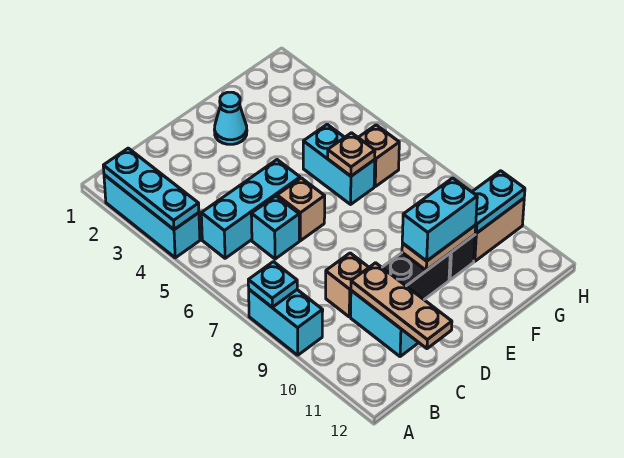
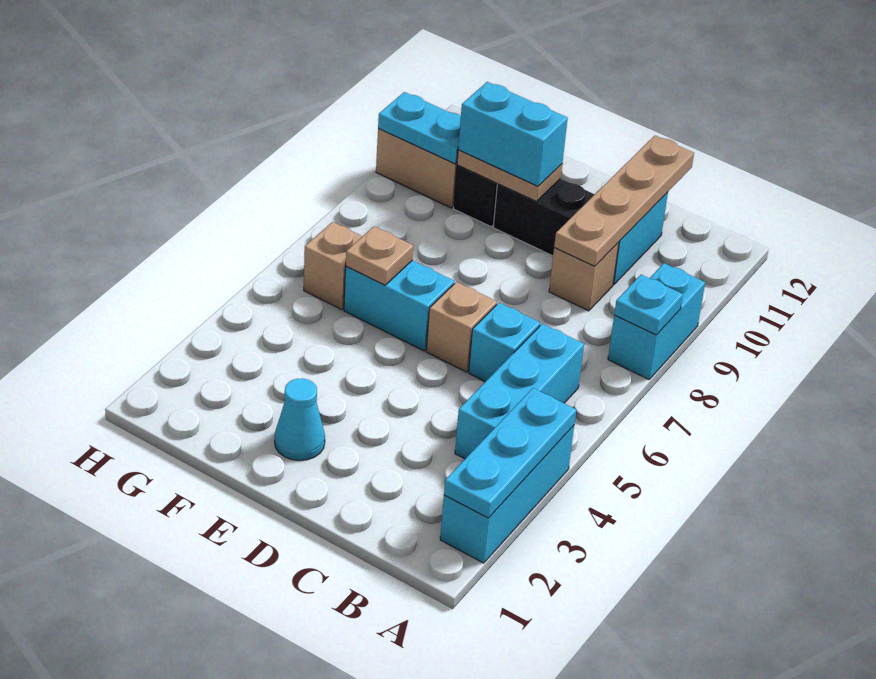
cyan 1x3 brick [201,160,300,258] -> cyan 1x3 brick turned to [455,324,584,459]
tan 1x3 plate [351,263,452,349] -> tan 1x4 plate [554,136,694,266]
cyan 1x2 brick [303,124,375,204] -> cyan 1x2 brick turned to [344,261,454,351]

